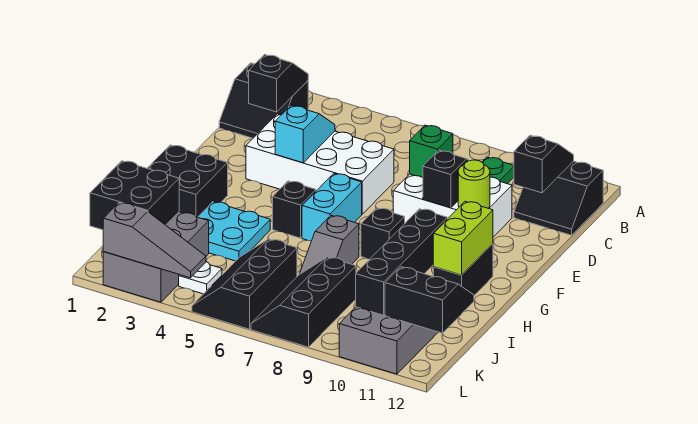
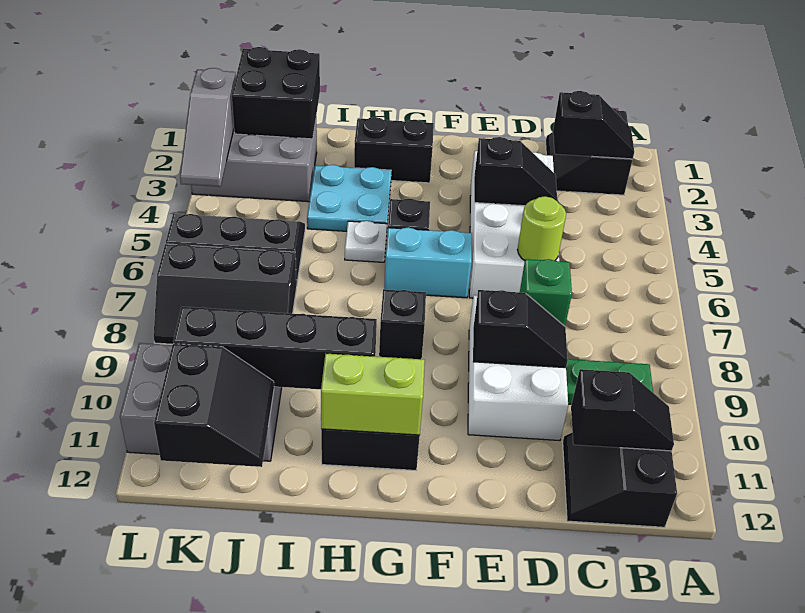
cyan 1x2 slope [275,105,335,163] -> black 1x2 slope [474,137,557,206]
lime 1x1 round brick [458,160,490,208] -> lime 1x1 round brick moved to [517,196,566,261]
black 2x2 brick [147,145,228,217] -> black 1x2 brick [354,117,434,183]
grey 1x2 slope [300,216,359,274] -> none
black 2x3 slope [251,257,356,347] -> black 2x3 slope turned to [154,244,296,344]
white 1x1 plate [179,262,222,294] -> white 1x1 plate moved to [345,221,387,262]

